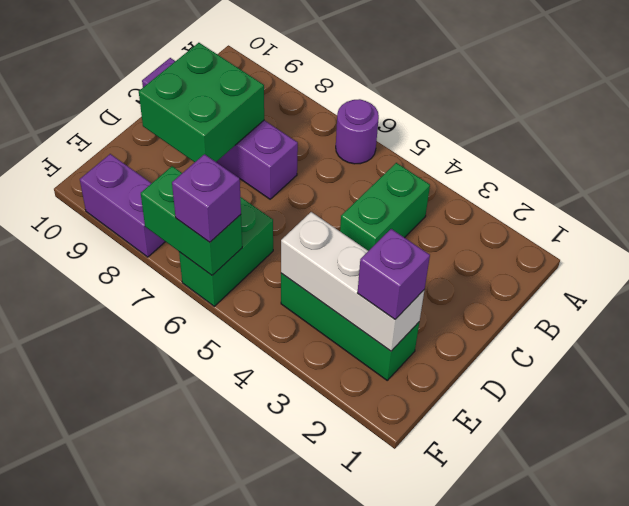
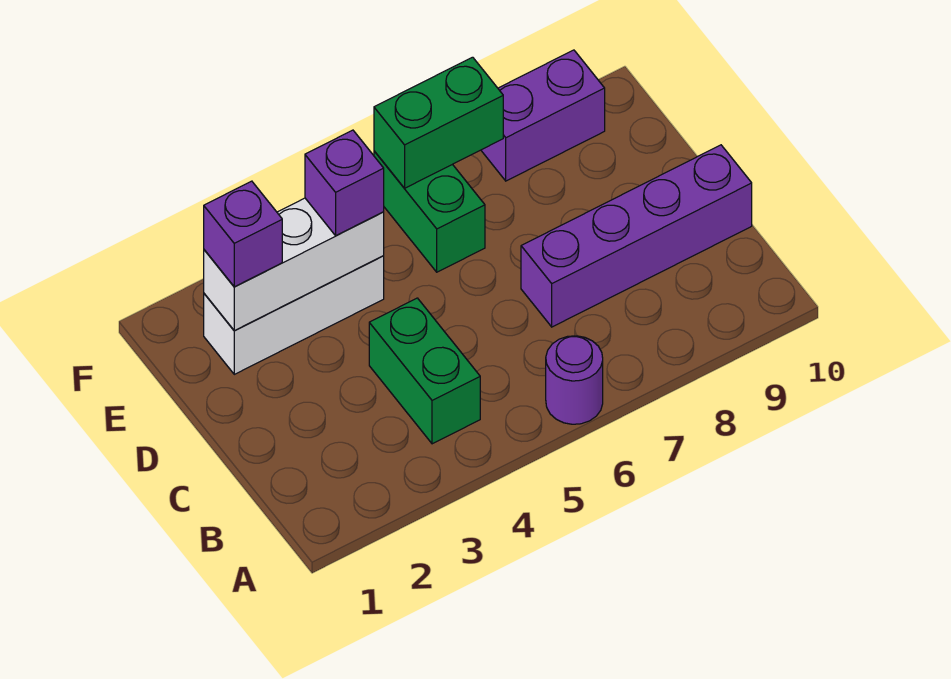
green 2x2 brick [139,43,264,162] -> none
green 1x3 brick [281,273,419,380] -> white 1x3 brick [204,256,384,374]
purple 1x1 brick [172,154,241,242] -> purple 1x1 brick moved to [305,130,384,236]

